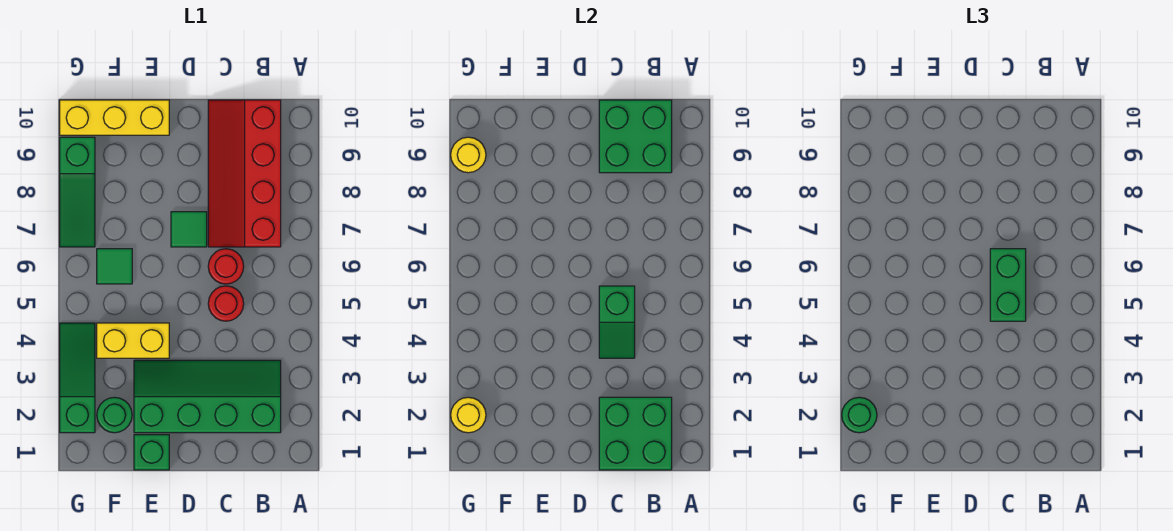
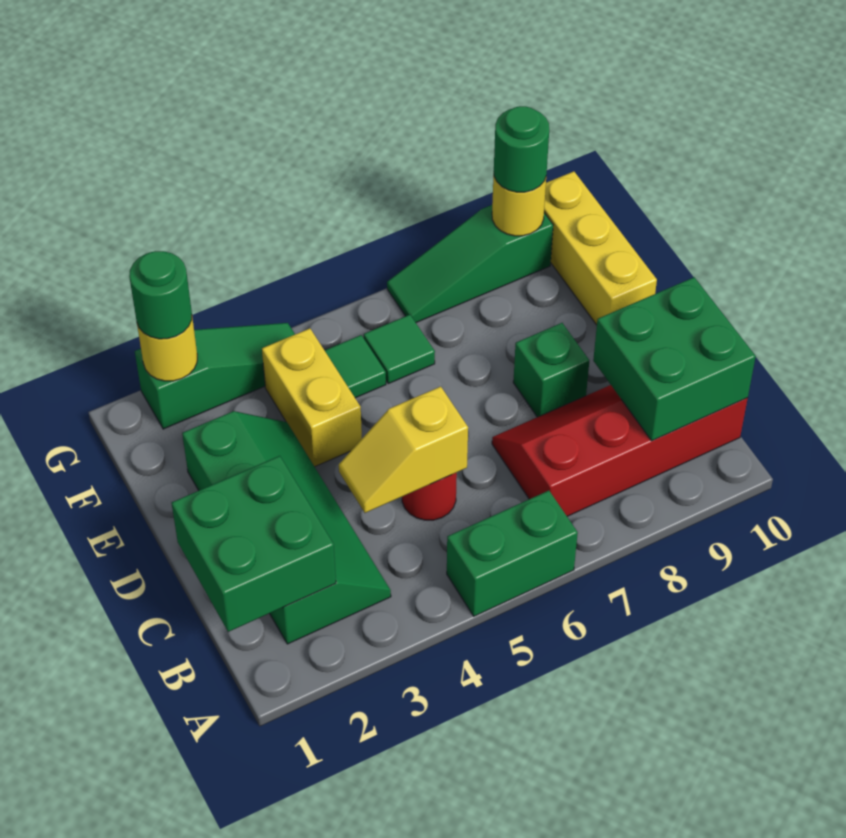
green 1x2 slope [599,286,635,358] -> yellow 1x2 slope [339,386,468,513]
green 1x2 brick [990,249,1026,321] -> green 1x2 brick moved to [447,491,578,616]
red 1x1 round brick [208,249,244,284] -> none
green 1x1 tile [171,212,207,247] -> green 1x1 tile moved to [325,335,386,398]
green 1x1 brick [134,435,169,470] -> green 1x1 brick moved to [513,323,589,417]
green 1x1 round brick [97,397,132,433] -> green 1x1 round brick moved to [494,106,549,192]

